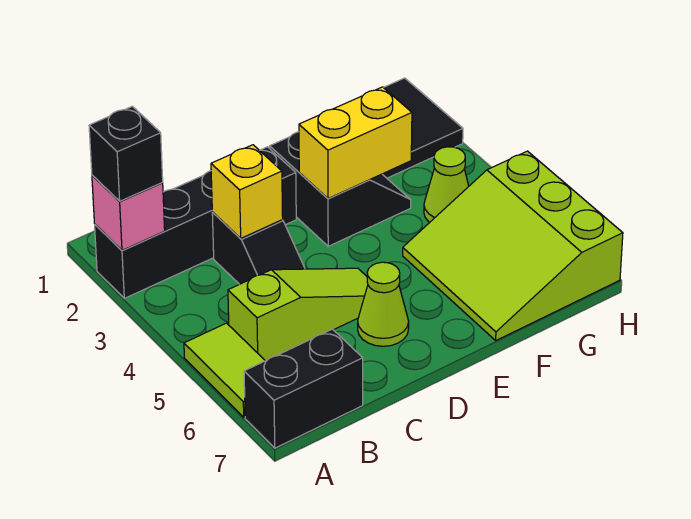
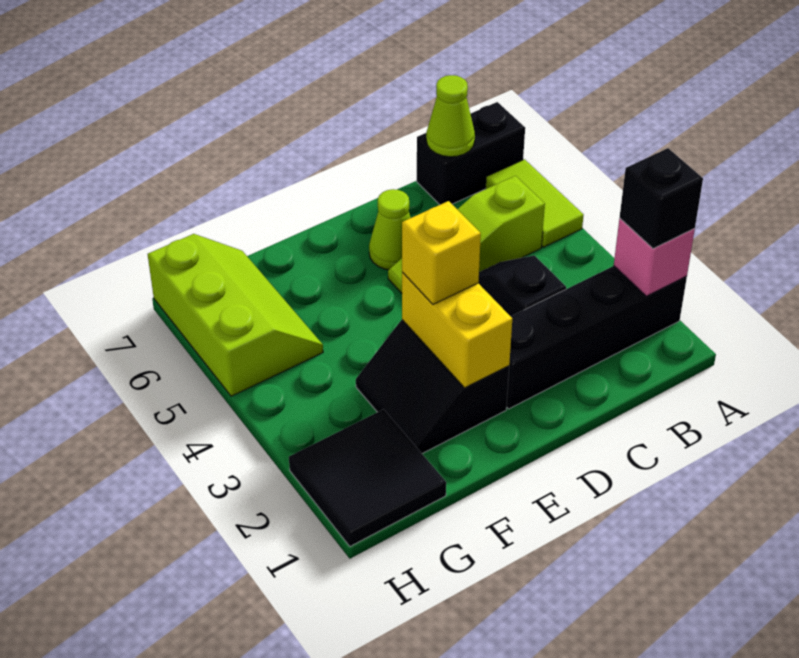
yellow 1x1 brick [211,145,283,238] -> yellow 1x1 brick moved to [402,201,481,304]
yellow 1x2 brick [299,87,412,199] -> yellow 1x2 brick turned to [402,273,512,388]
lime 3x3 slope [403,151,623,340] -> lime 2x3 slope [148,234,323,396]
lime 1x1 cone [424,147,469,222] -> lime 1x1 cone moved to [426,75,475,157]

